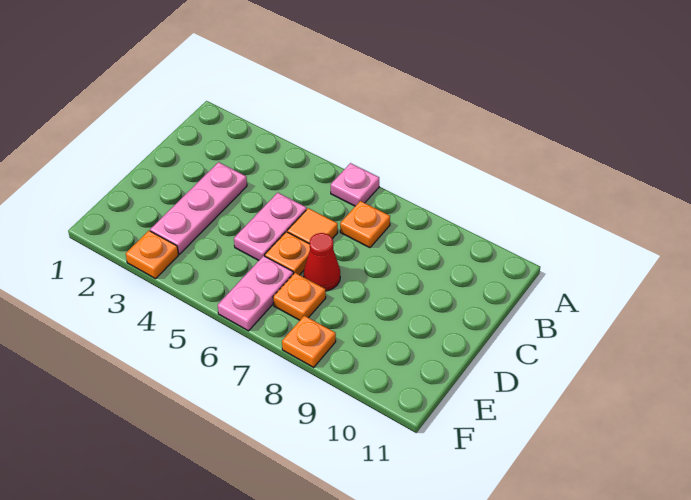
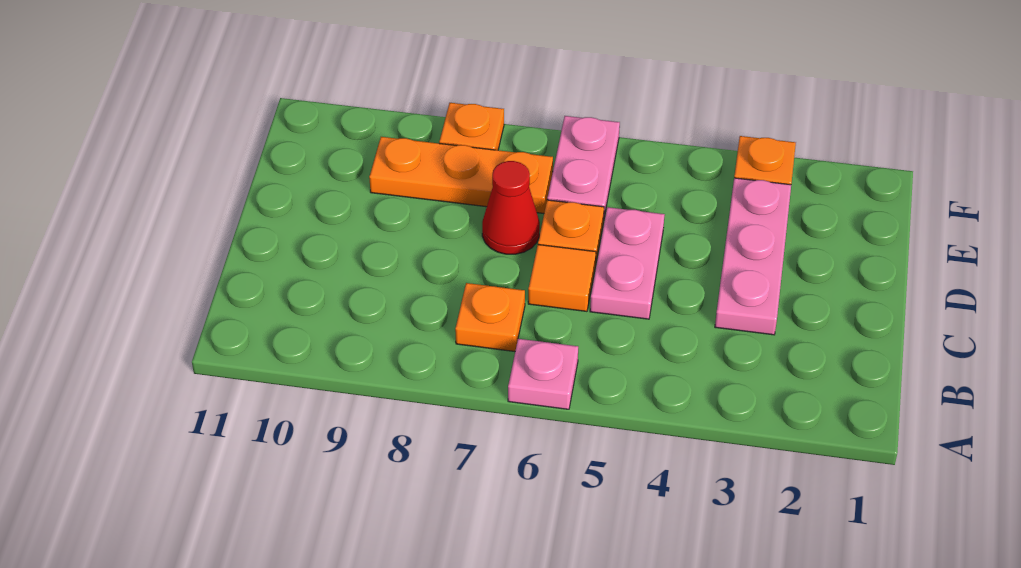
orange 1x1 plate [273,273,326,320] -> orange 1x3 plate [369,137,553,213]

